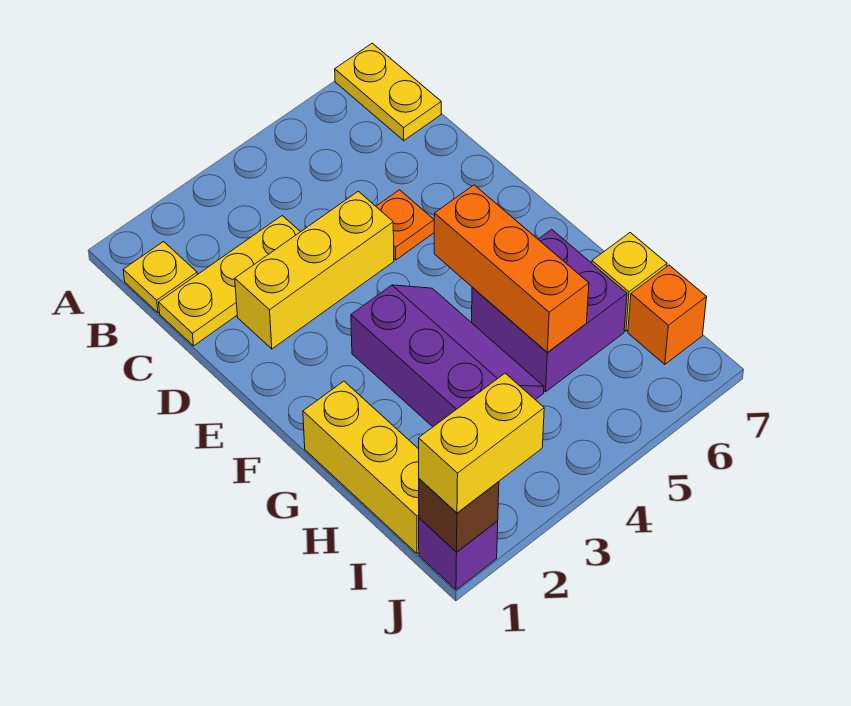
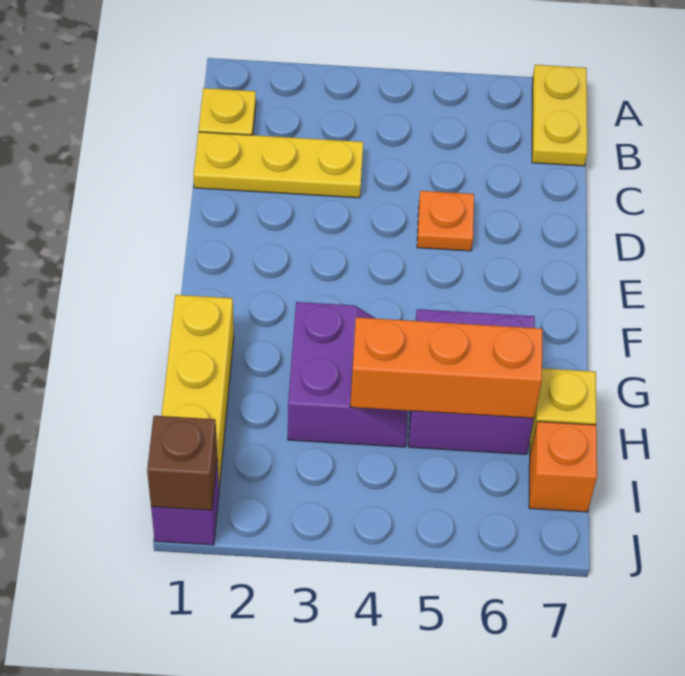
yellow 1x3 brick [235,191,394,349] -> none
purple 2x3 slope [351,285,544,427] -> purple 2x2 slope [288,302,408,447]
orange 1x3 brick [434,185,589,352] -> orange 1x3 brick turned to [350,317,542,418]
yellow 1x2 brick [419,373,544,513] -> none

